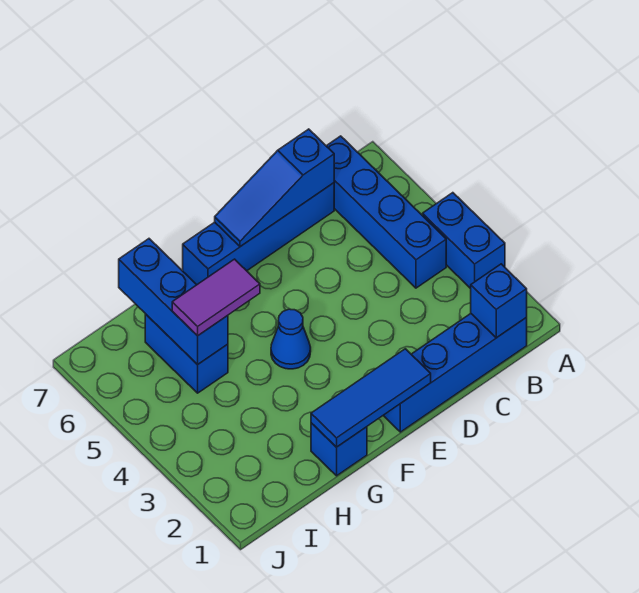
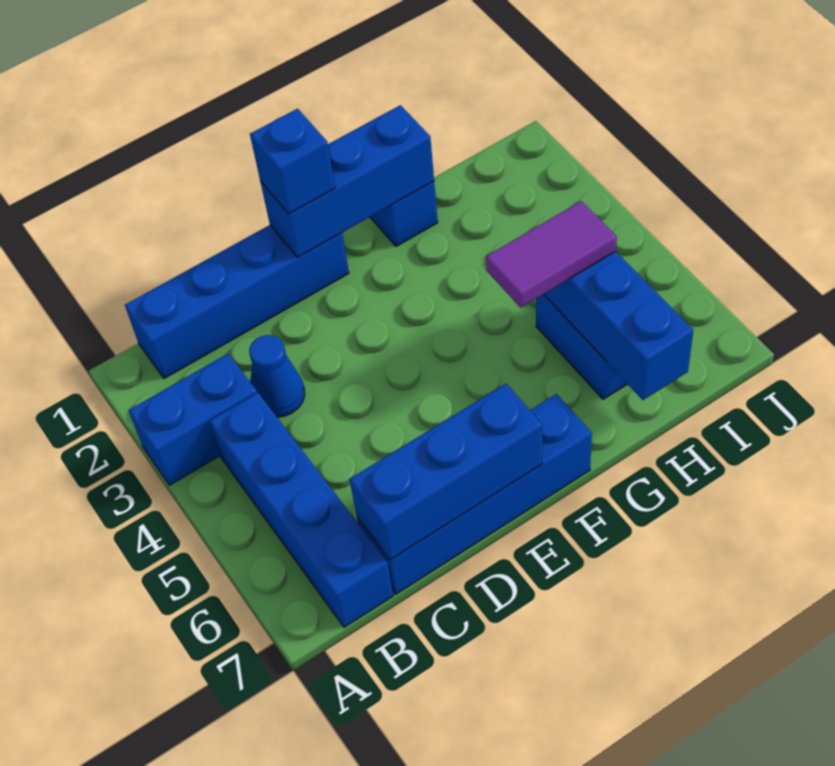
blue 1x2 brick [423,193,505,289] -> blue 1x2 brick turned to [129,354,257,485]
blue 1x1 brick [471,264,527,338] -> blue 1x1 brick moved to [250,109,335,214]
blue 1x3 slope [215,129,334,247] -> blue 1x3 brick [350,384,542,560]
blue 1x3 tile [311,349,431,447] -> blue 1x3 brick [260,105,434,257]
blue 1x1 cone [271,309,311,369] -> blue 1x1 cone moved to [249,335,305,417]

